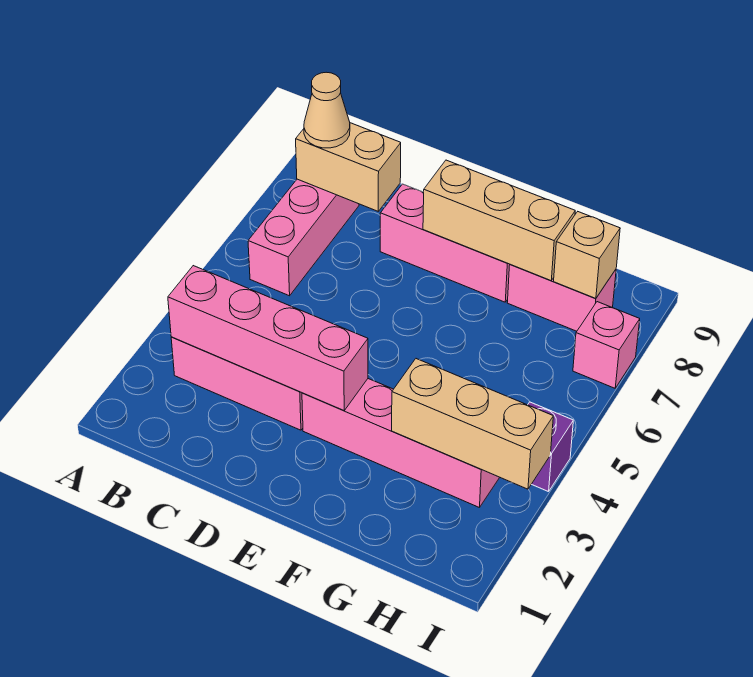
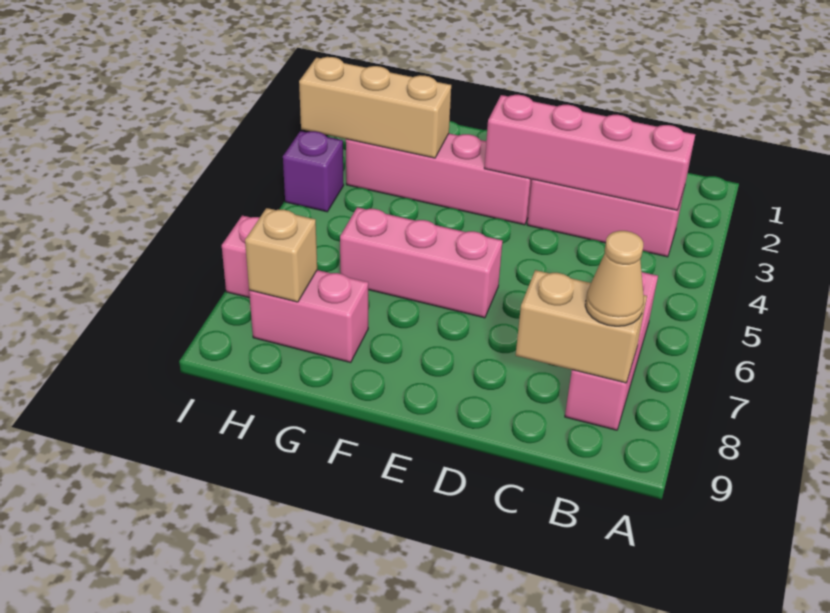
pink 1x3 brick [380,184,510,302] -> pink 1x3 brick moved to [340,207,502,318]
tan 1x3 brick [423,160,575,280] -> none

